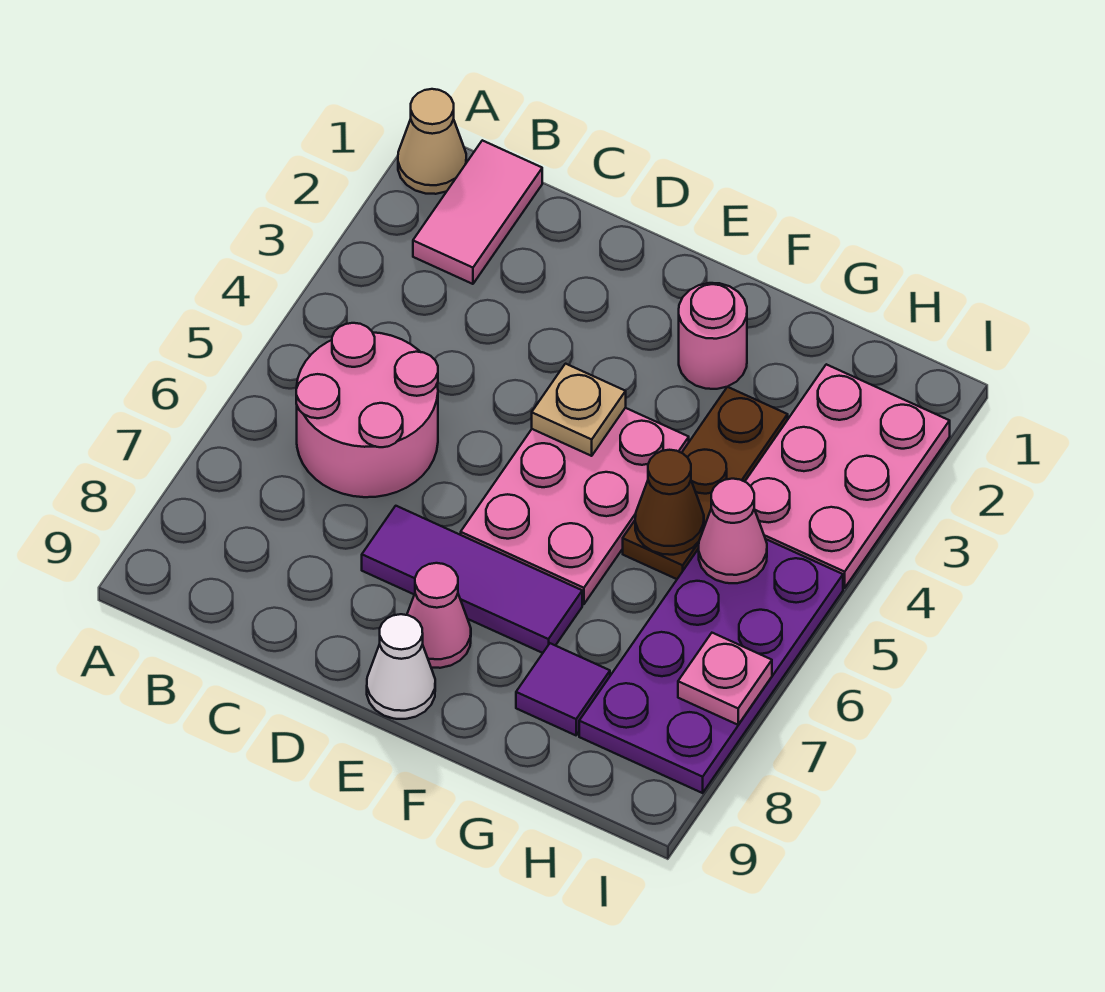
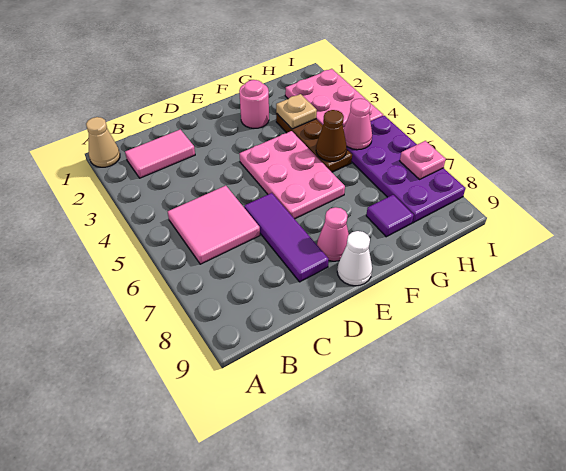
pink 1x2 tile [413,140,542,284] -> pink 1x2 tile turned to [125,129,195,178]
pink 2x2 round brick [296,323,438,497] -> pink 2x2 tile [168,186,260,264]
purple 1x3 tile [362,506,582,653] -> purple 1x3 tile turned to [244,193,329,282]
tan 1x1 plate [532,364,626,456] -> tan 1x1 plate moved to [276,94,317,129]

